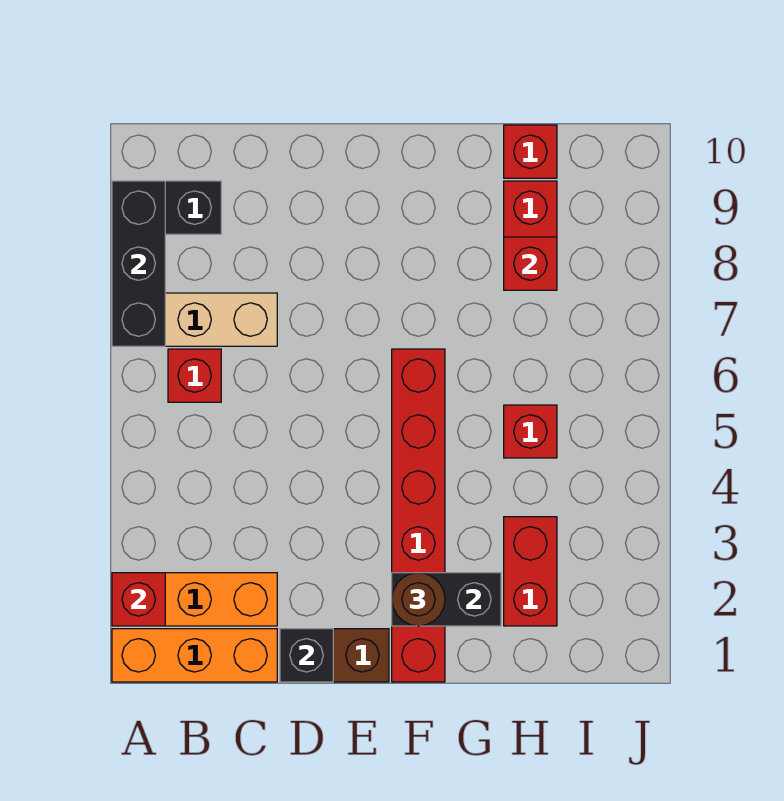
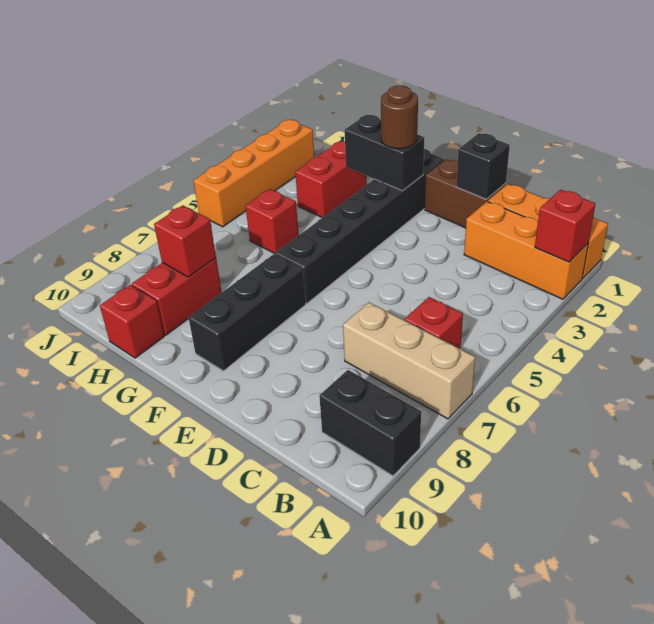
black 1x3 brick [112,181,165,346] -> black 1x3 brick moved to [189,254,306,371]
red 1x6 brick [392,349,445,682] -> black 1x6 brick [276,149,444,303]
none -> orange 1x4 brick [193,120,314,227]

